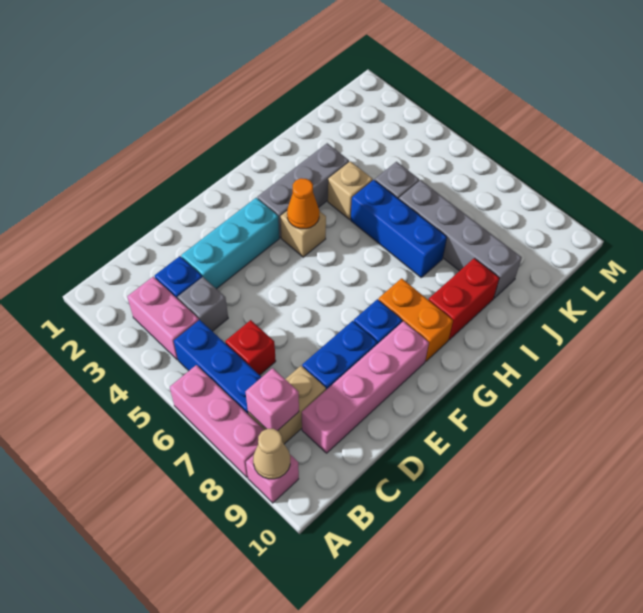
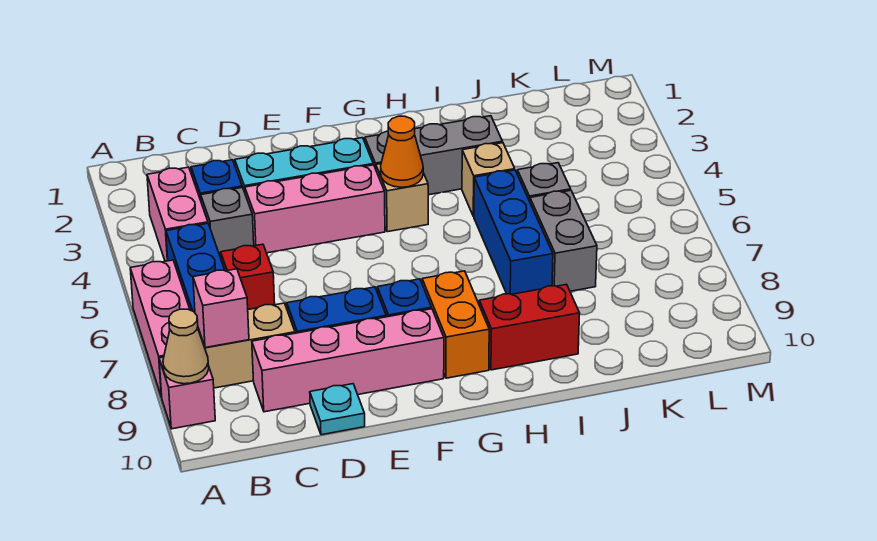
none -> pink 1x3 brick [245,165,385,253]
none -> cyan 1x1 plate [310,384,365,435]
grey 1x4 brick [399,180,522,298] -> grey 1x2 brick [530,190,597,291]

